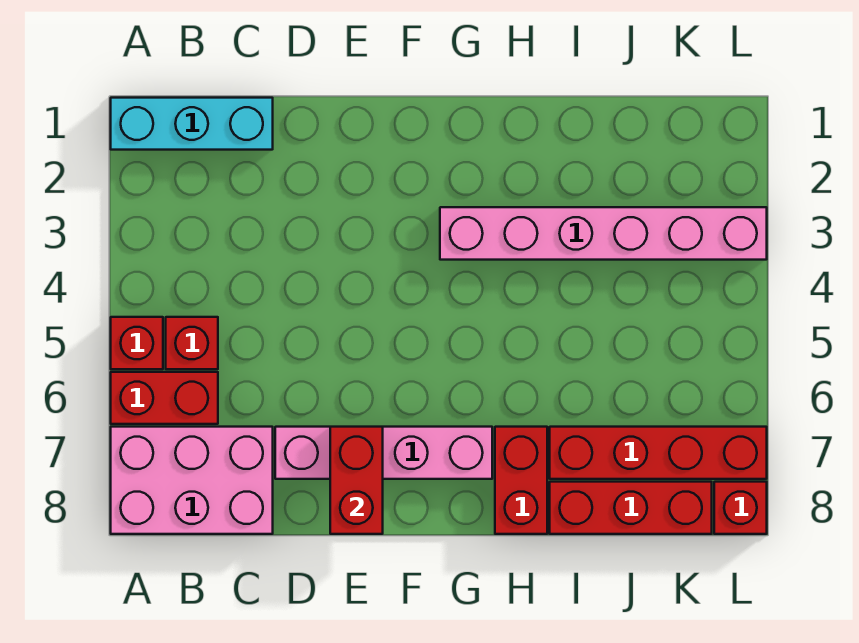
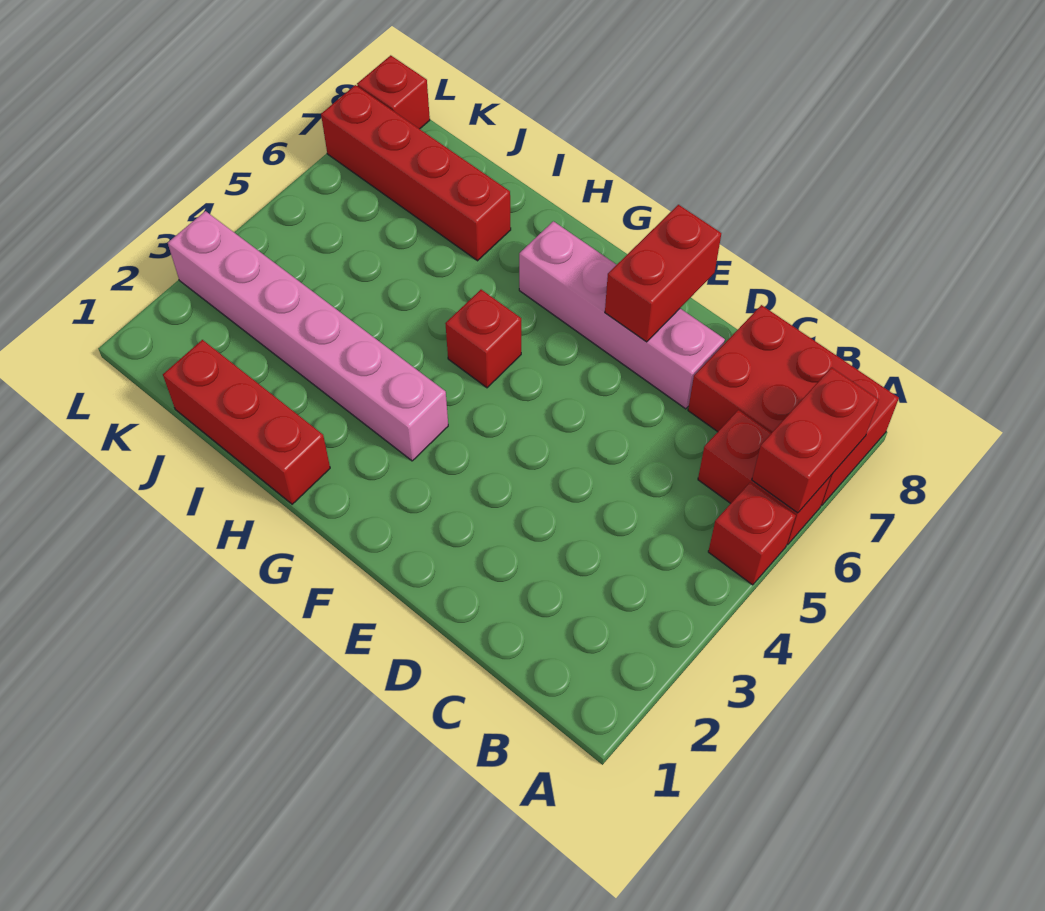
cyan 1x3 brick [111,98,273,150] -> none
pink 2x3 brick [111,427,273,534] -> red 2x3 brick [688,305,899,506]
red 1x1 brick [166,317,218,369] -> red 1x1 brick moved to [445,290,521,388]
red 1x2 brick [495,427,547,534] -> red 1x2 brick moved to [752,367,879,513]
red 1x3 brick [550,482,712,534] -> red 1x3 brick moved to [163,340,330,504]

